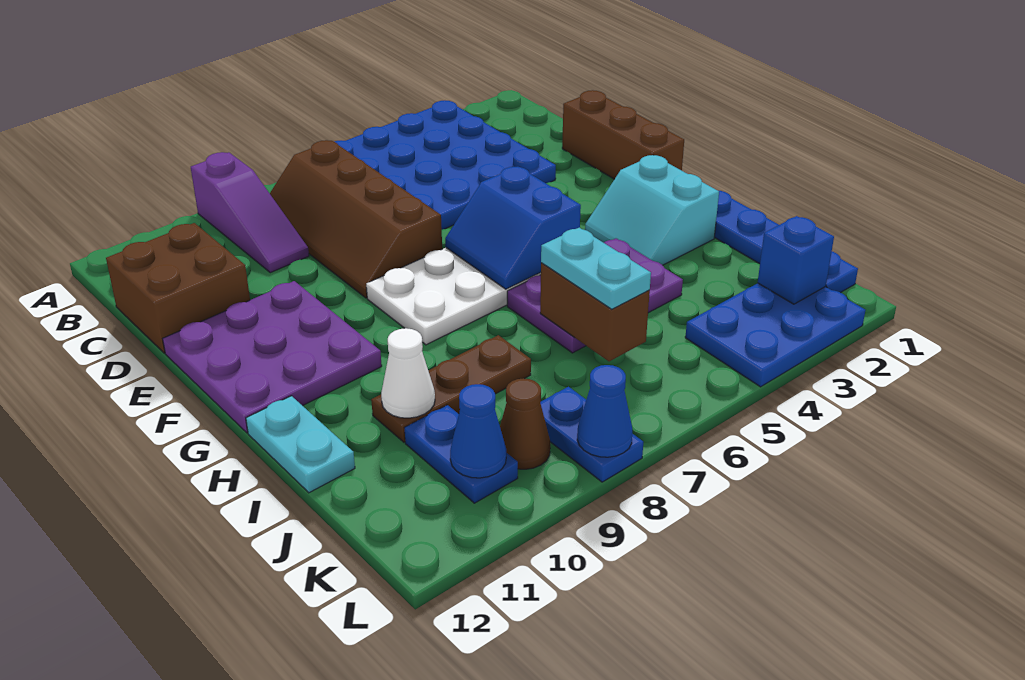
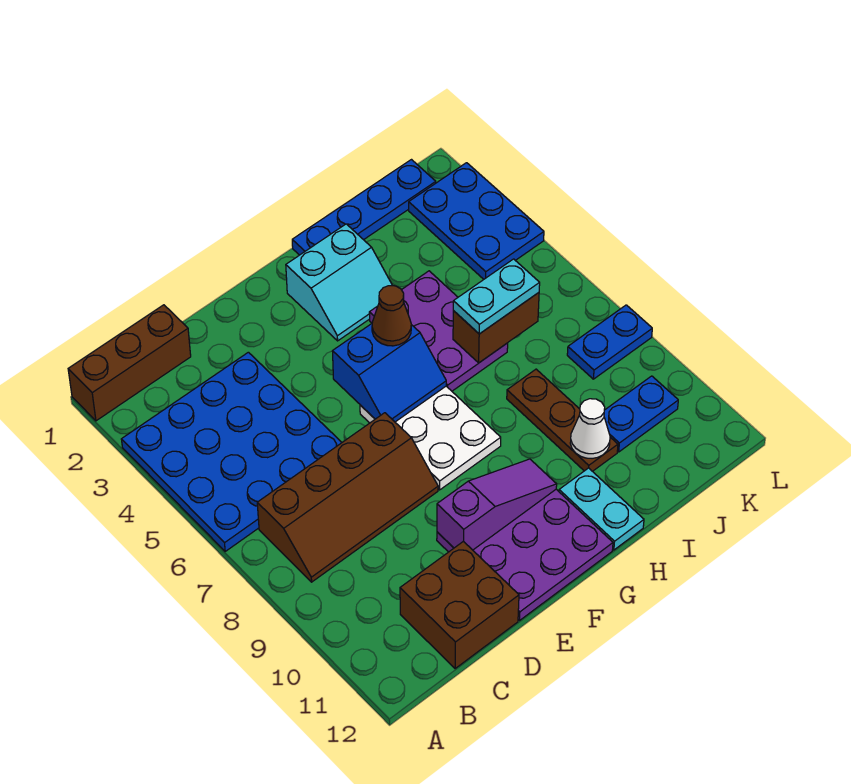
purple 1x3 slope [191,152,309,273] -> purple 1x3 slope moved to [437,459,557,550]
brown 1x3 brick [562,90,684,179] -> brown 1x3 brick moved to [68,305,191,421]
cyan 1x2 plate [246,396,355,493] -> cyan 1x2 plate turned to [559,468,644,550]
blue 1x1 brick [758,216,834,304] -> none
brown 1x1 cone [500,378,550,469] -> brown 1x1 cone moved to [372,286,411,346]
blue 1x1 cone [450,384,506,478] -> none
blue 1x1 cone [577,365,632,457] -> none

